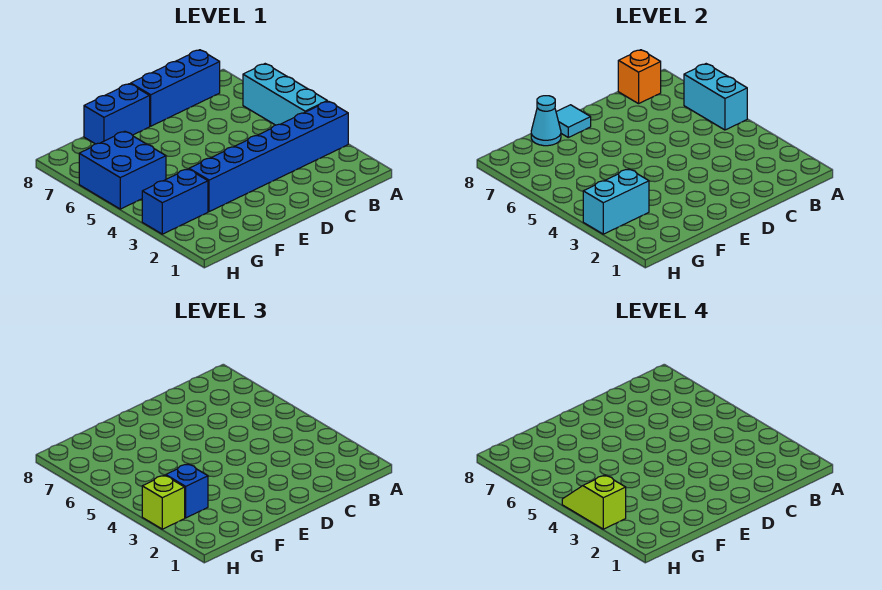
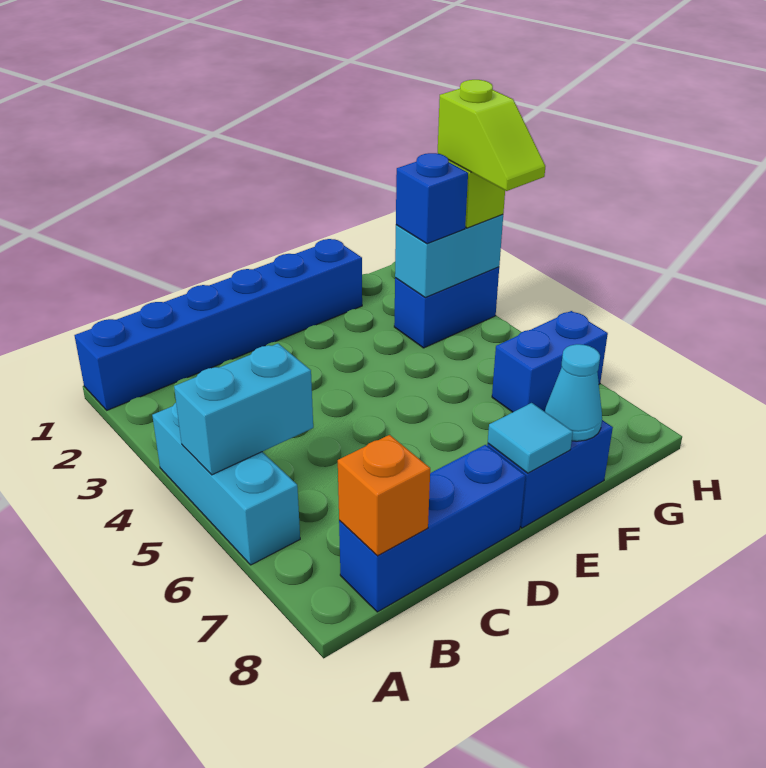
blue 1x6 brick [189,101,348,212] -> blue 1x6 brick moved to [75,239,362,410]
cyan 1x2 brick [684,64,747,130] -> cyan 1x2 brick turned to [174,344,313,475]
blue 2x2 brick [79,131,166,209] -> blue 1x2 brick [492,311,608,412]

